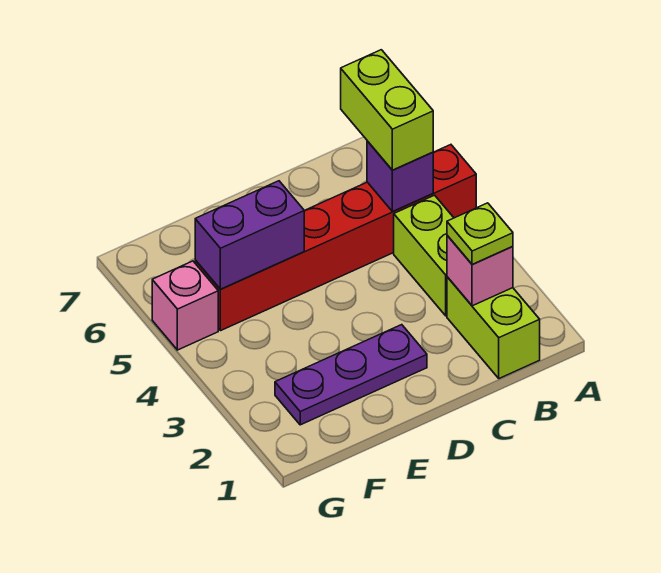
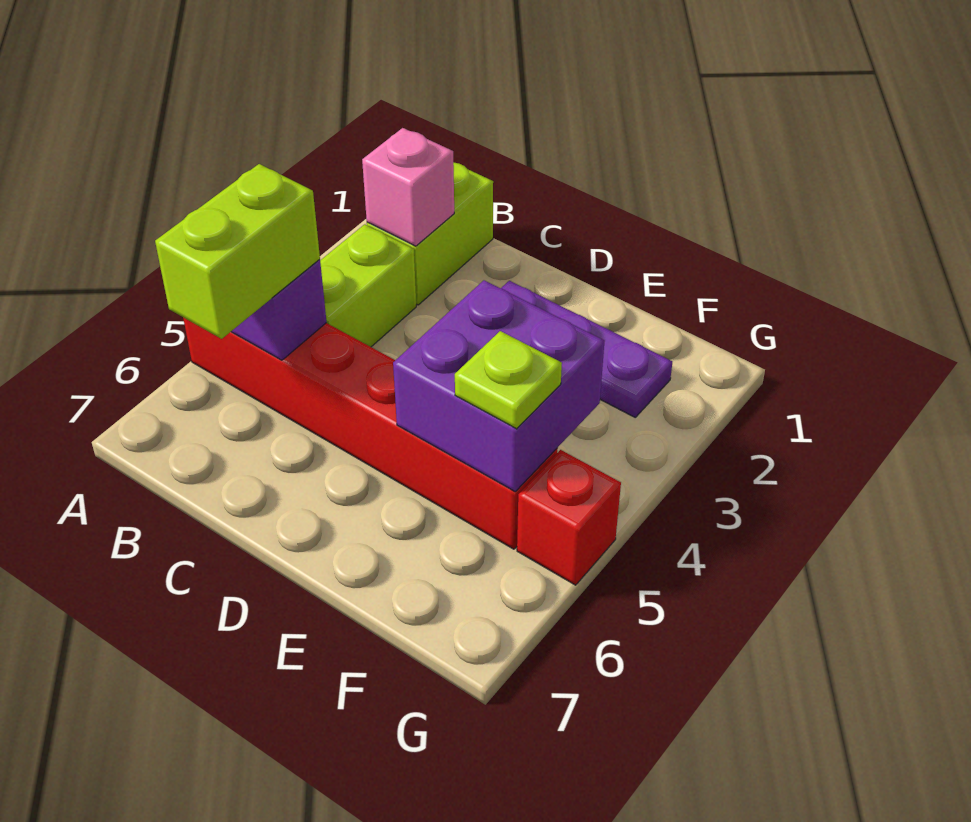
lime 1x1 plate [447,203,513,264] -> lime 1x1 plate moved to [455,331,562,429]
purple 1x2 brick [195,181,304,289] -> purple 2x2 brick [393,280,604,491]
pink 1x1 brick [152,261,218,350] -> red 1x1 brick [517,450,621,585]

